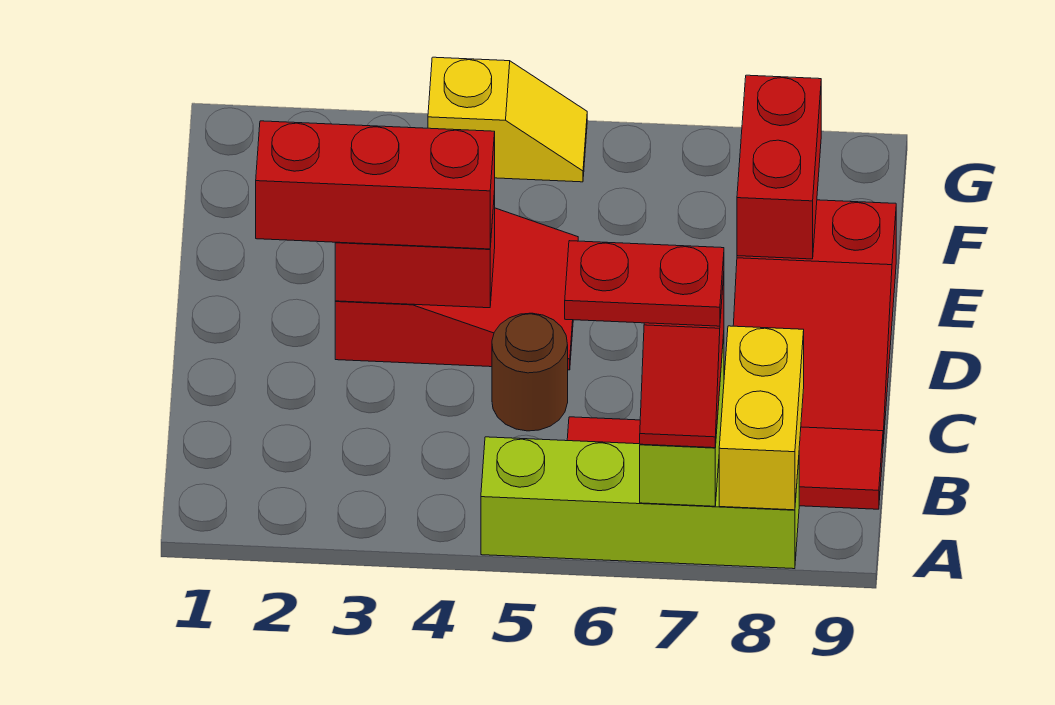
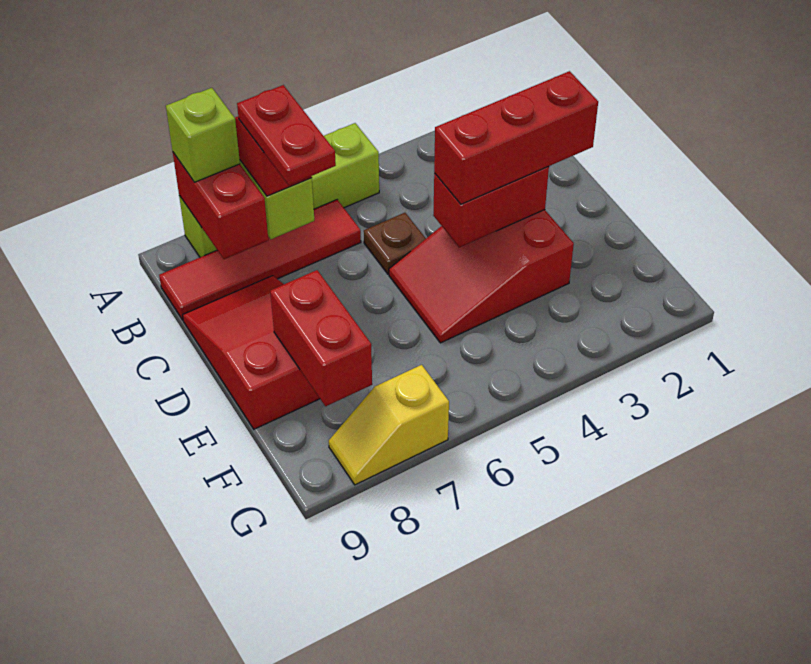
yellow 1x2 brick [719,326,804,510] -> red 1x2 brick [173,153,268,259]
none -> lime 1x1 brick [166,88,240,182]
red 1x2 plate [565,241,724,326] -> red 1x2 plate turned to [237,85,336,185]
brown 1x1 round brick [492,313,568,431] -> brown 1x1 plate [364,213,426,274]
yellow 1x2 slope [428,57,587,182] -> yellow 1x2 slope moved to [329,365,449,485]

